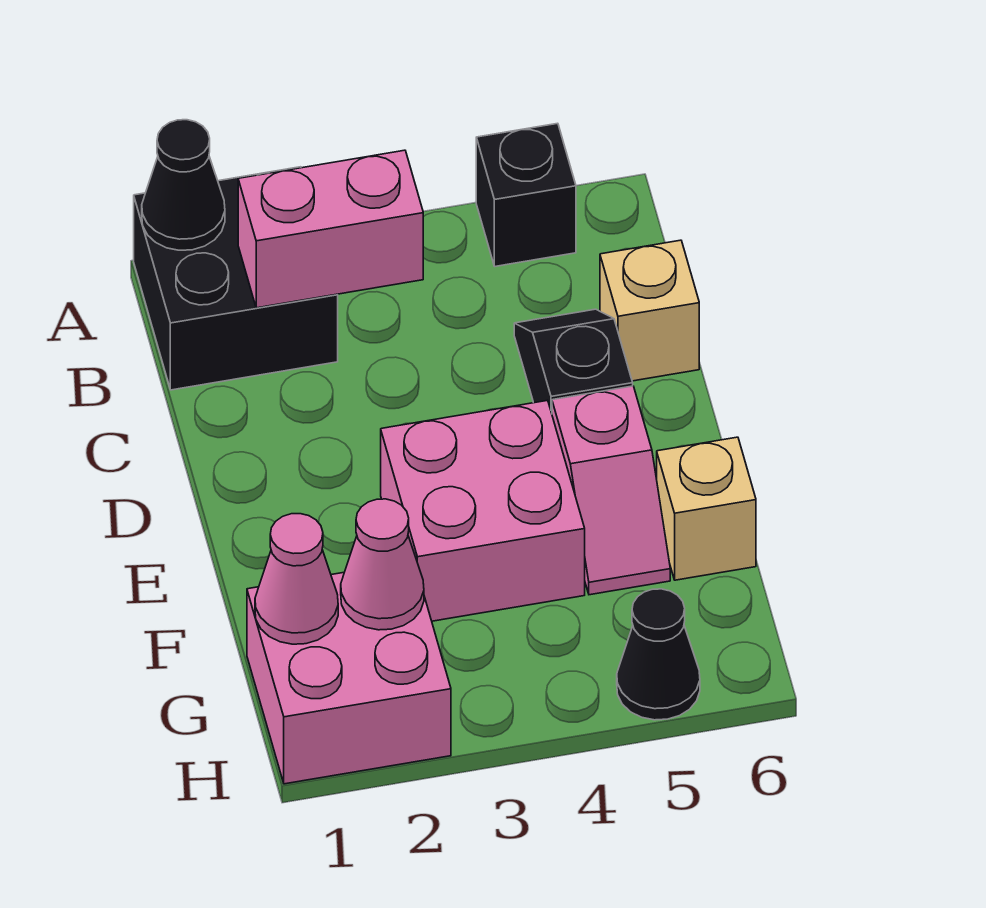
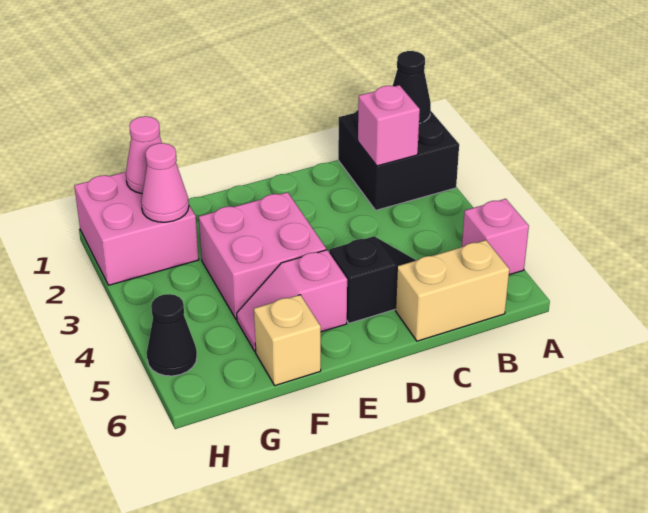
black 1x1 brick [476,123,576,266] -> pink 1x1 brick [462,199,529,275]
pink 1x2 brick [238,150,423,308] -> pink 1x1 brick [358,85,420,166]
tan 1x1 brick [600,240,699,381] -> tan 1x2 brick [396,240,509,341]

